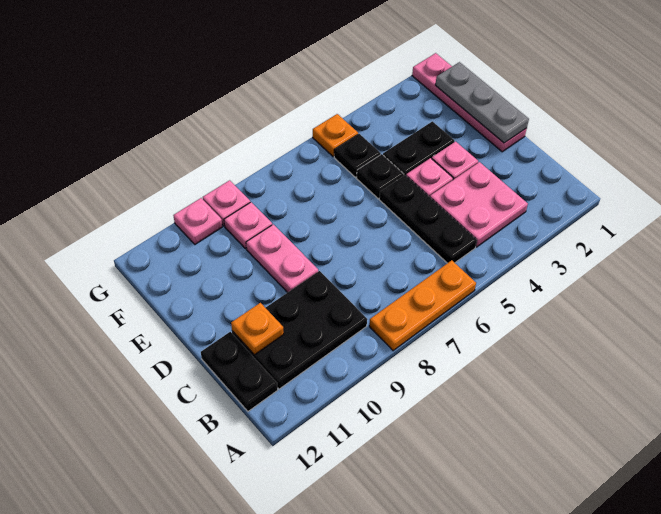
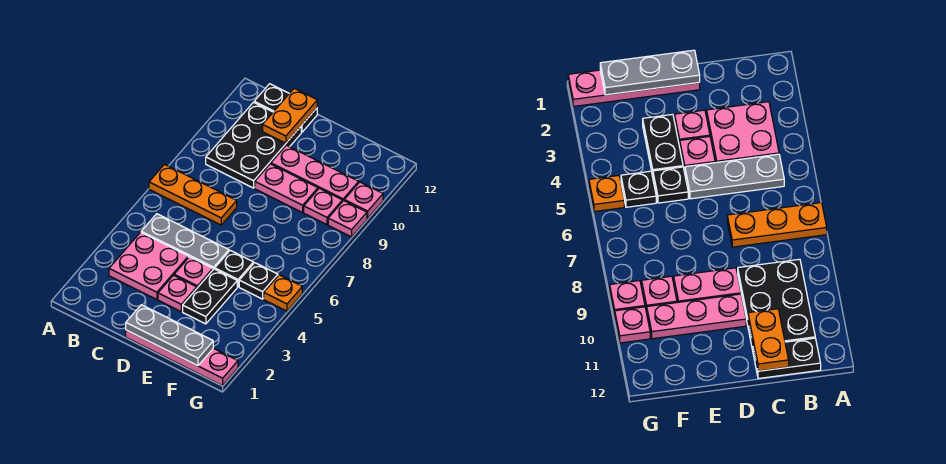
orange 1x3 plate [369,260,476,351] -> orange 1x3 plate turned to [149,164,237,225]
black 1x3 plate [379,175,477,263] -> grey 1x3 plate [141,214,229,269]
orange 1x1 plate [231,303,284,355] -> orange 1x2 plate [263,88,317,143]
none -> pink 1x3 plate [271,145,359,202]

